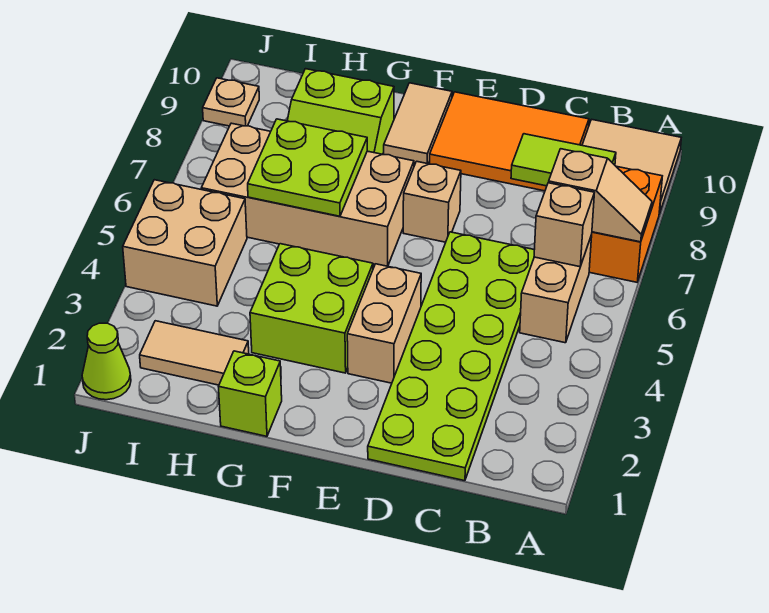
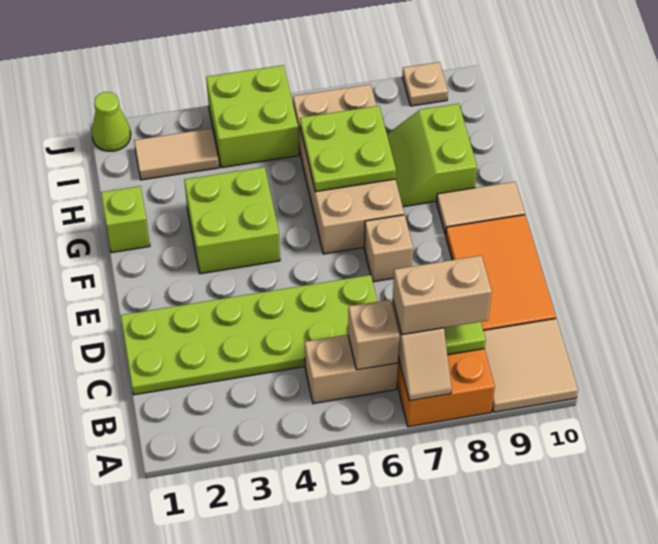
tan 1x2 brick [347,264,421,383] -> tan 1x2 brick moved to [393,256,492,335]
tan 1x2 tile [140,321,249,385] -> tan 1x2 tile turned to [134,128,219,180]
tan 2x2 brick [123,180,247,306] -> lime 2x2 brick [206,65,299,168]

